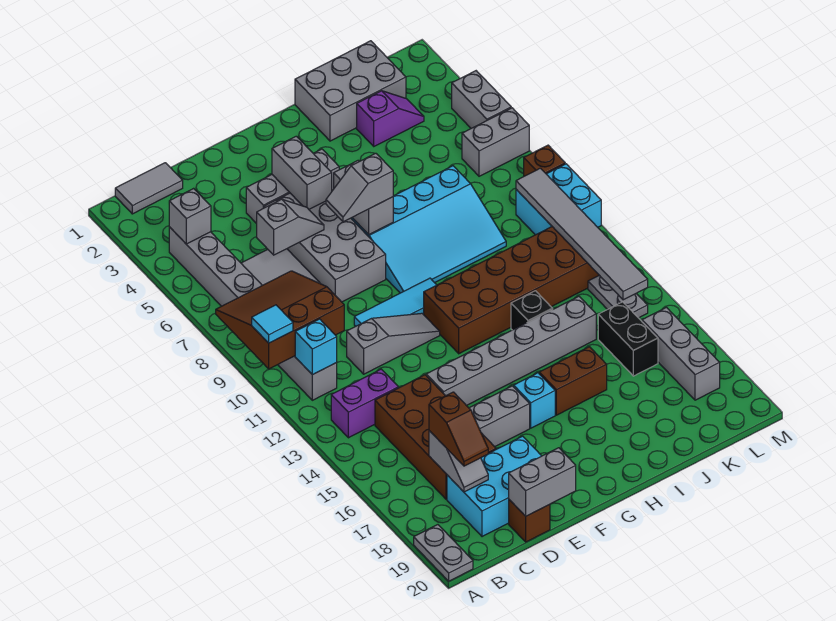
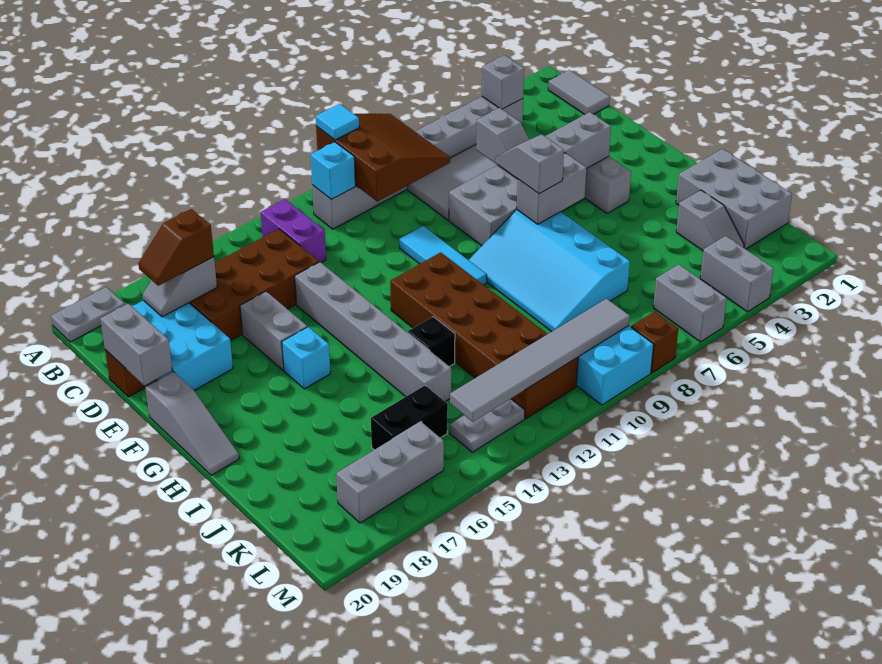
grey 1x3 slope [347,313,440,374] -> grey 1x3 slope moved to [145,372,239,475]
brown 1x2 brick [539,347,607,415] -> none
purple 1x2 slope [357,91,424,146] -> grey 1x2 slope [676,190,744,250]
grey 1x2 brick [452,71,511,128] -> grey 1x2 brick turned to [700,236,774,312]

